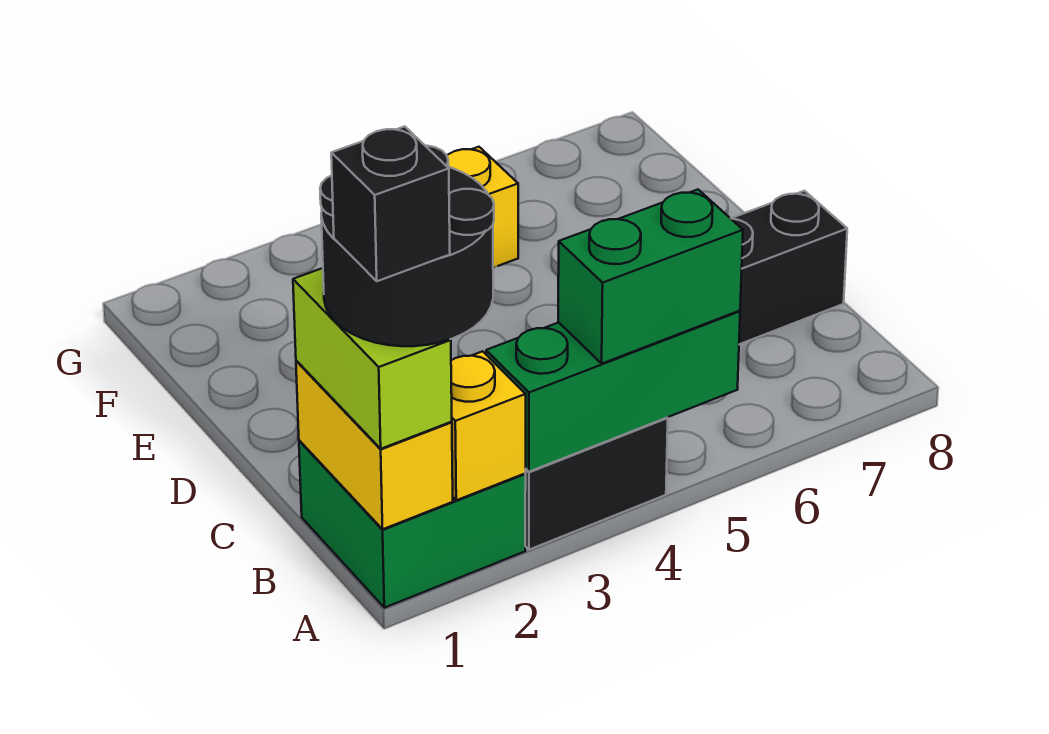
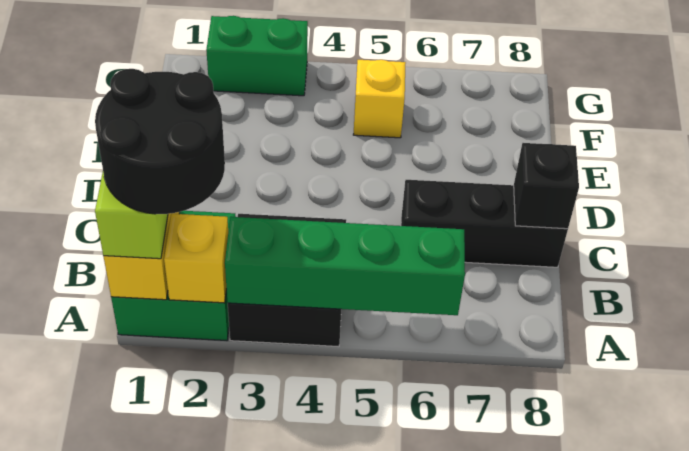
black 1x1 brick [331,126,450,281] -> black 1x1 brick moved to [514,143,579,229]
green 1x3 brick [486,311,740,472] -> green 1x4 brick [225,217,465,315]
green 1x2 brick [558,190,743,364] -> green 1x2 brick moved to [206,16,308,96]

